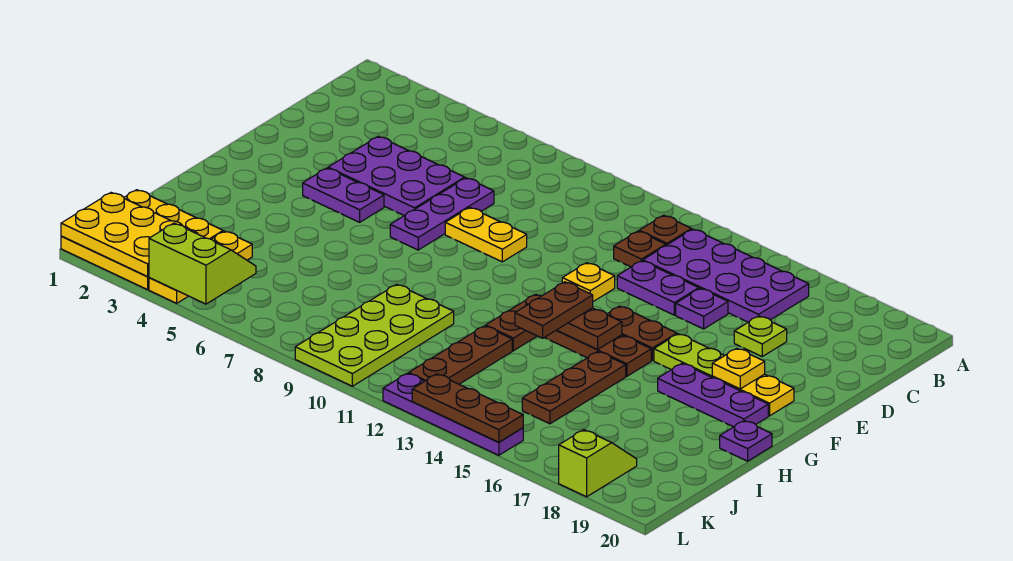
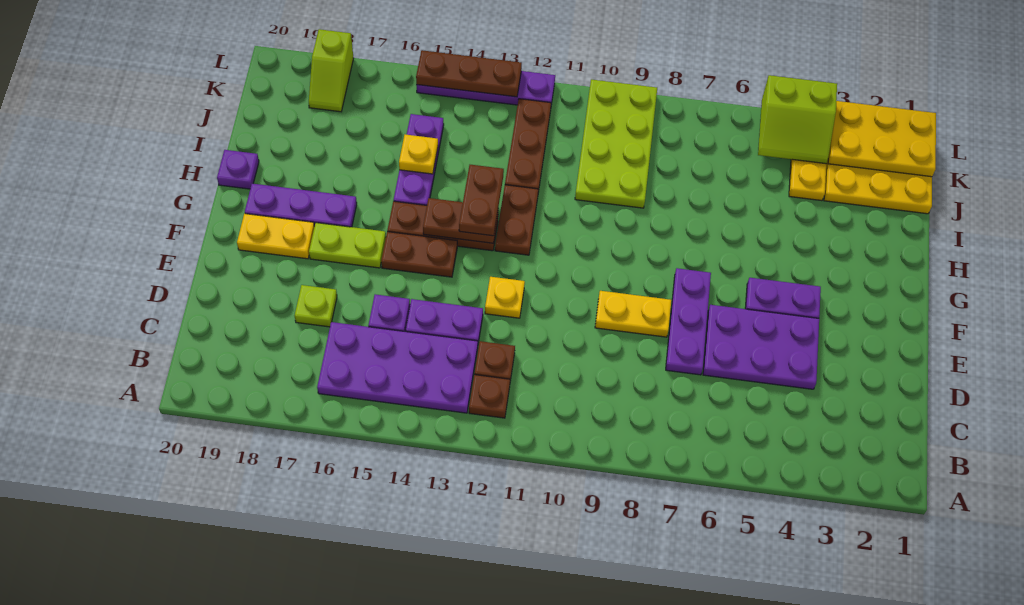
yellow 1x1 plate [712,348,765,389] -> yellow 1x1 plate moved to [399,134,438,174]
brown 1x3 plate [522,352,626,424] -> purple 1x3 plate [394,114,444,205]

